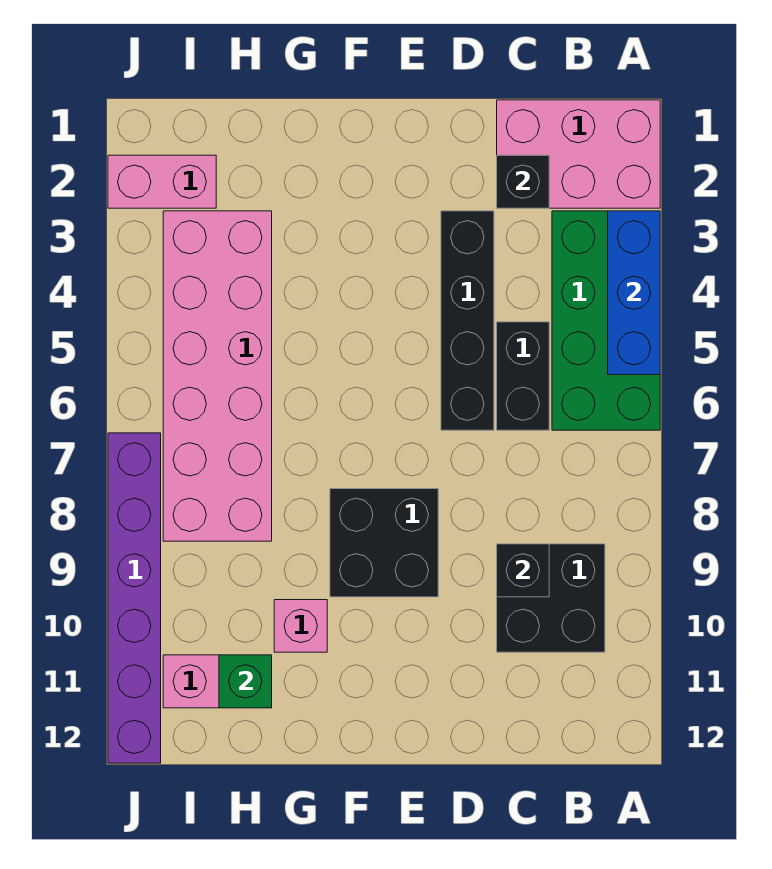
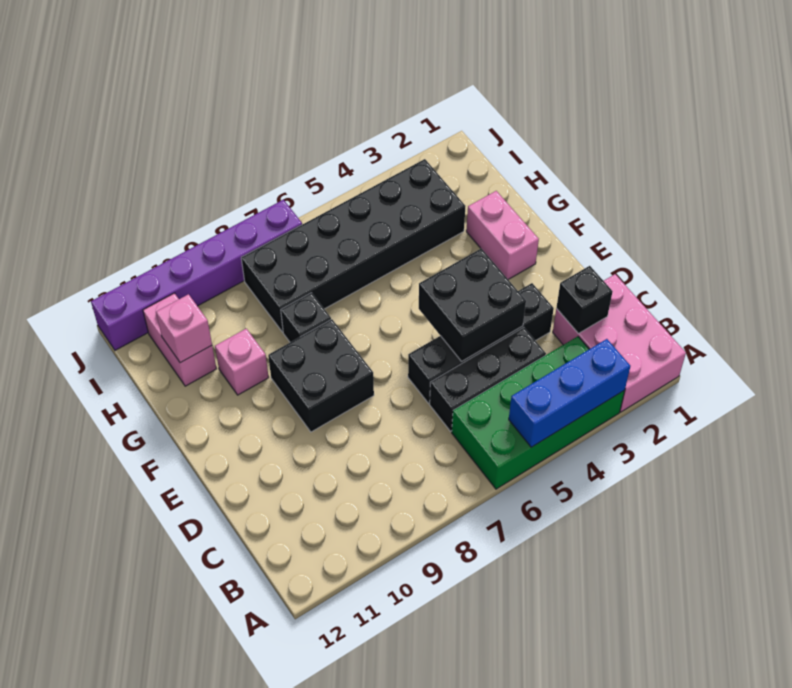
black 2x2 brick [497,544,605,652] -> black 2x2 brick moved to [419,249,526,361]
black 1x2 brick [497,322,549,430] -> black 1x3 brick [430,328,546,431]
black 1x1 brick [497,544,549,597] -> black 1x1 brick moved to [281,293,331,342]
pink 2x6 brick [163,211,272,541] -> black 2x6 brick [241,159,465,332]
green 1x1 brick [219,655,272,708] -> pink 1x1 brick [156,294,212,363]
pink 1x2 brick [108,155,216,208] -> pink 1x2 brick moved to [466,191,539,279]

